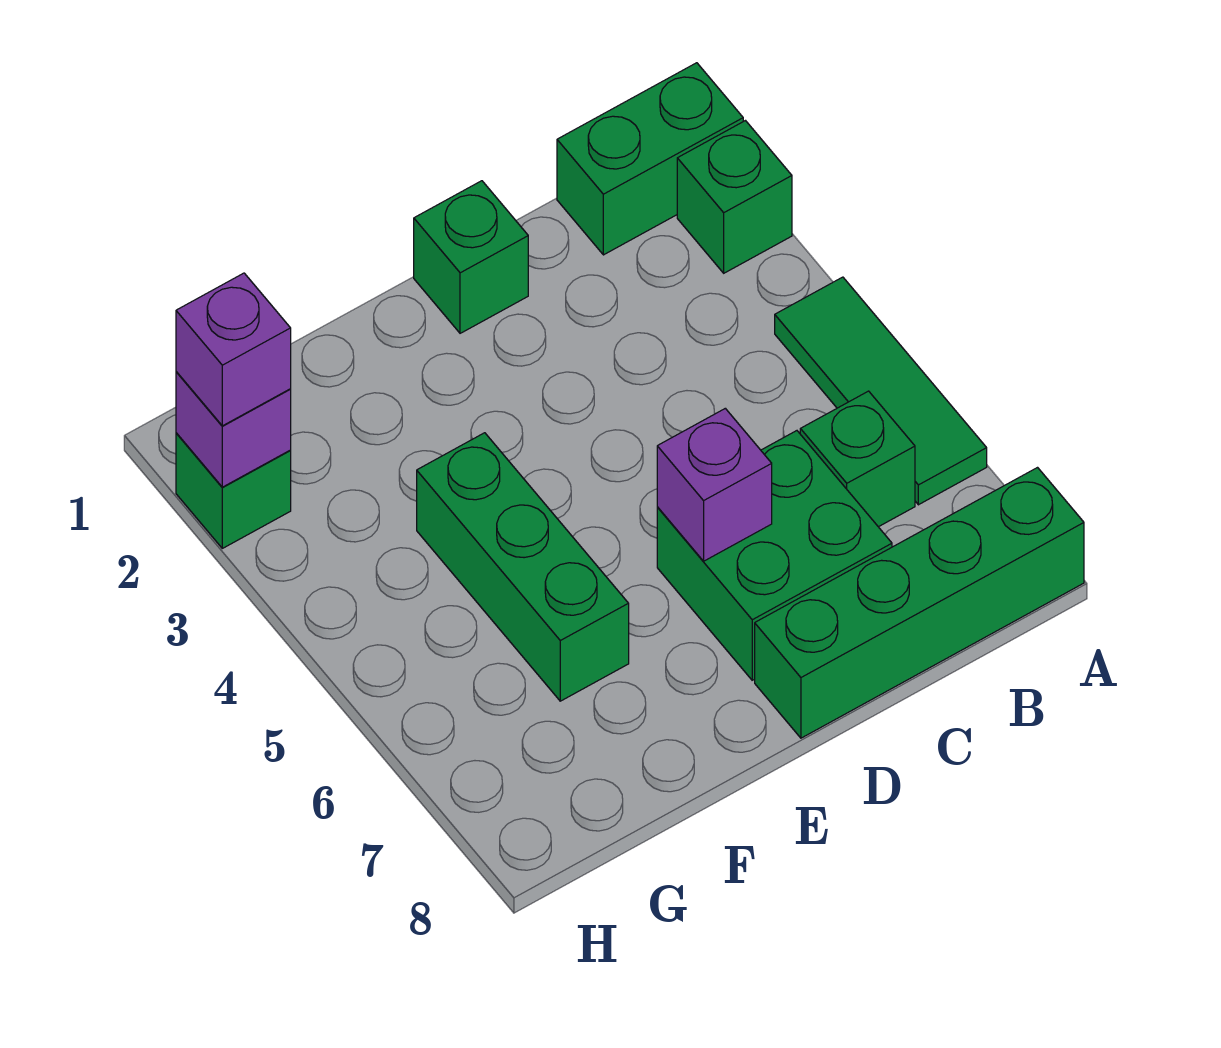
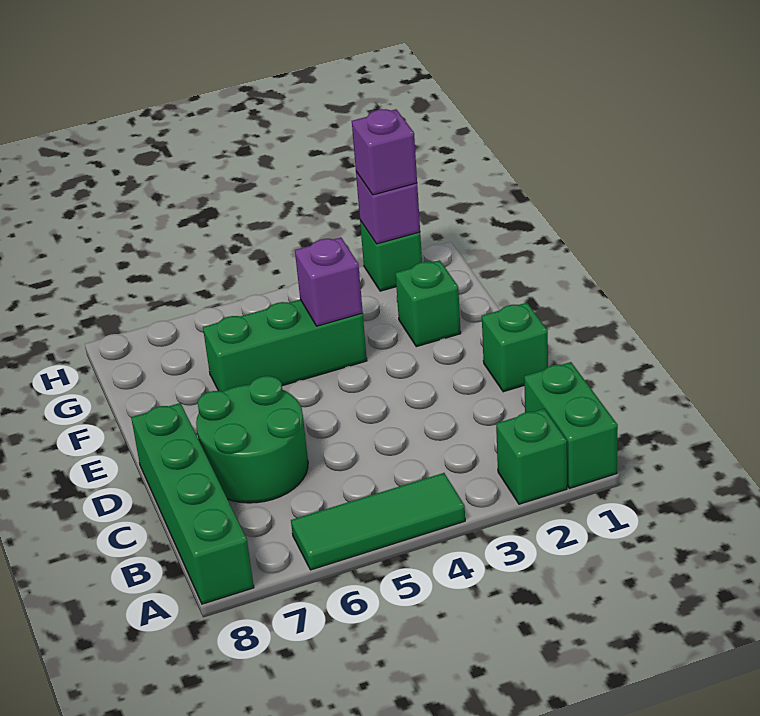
green 1x1 brick [800,391,915,527] -> green 1x1 brick moved to [395,260,461,347]
green 2x2 brick [657,431,892,680] -> green 2x2 round brick [196,376,308,503]
purple 1x1 brick [657,408,772,561] -> purple 1x1 brick moved to [295,237,363,326]

